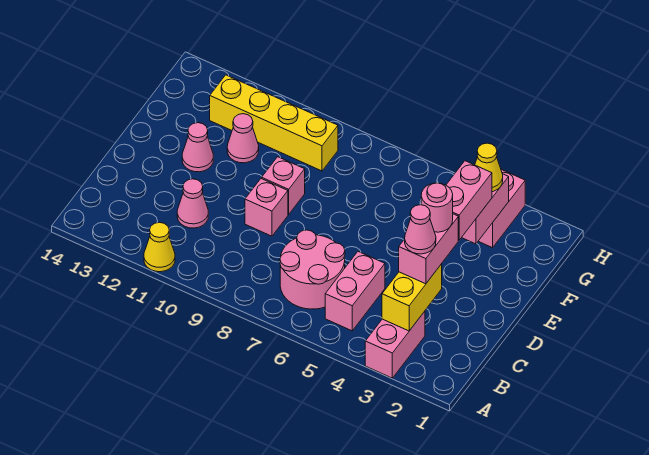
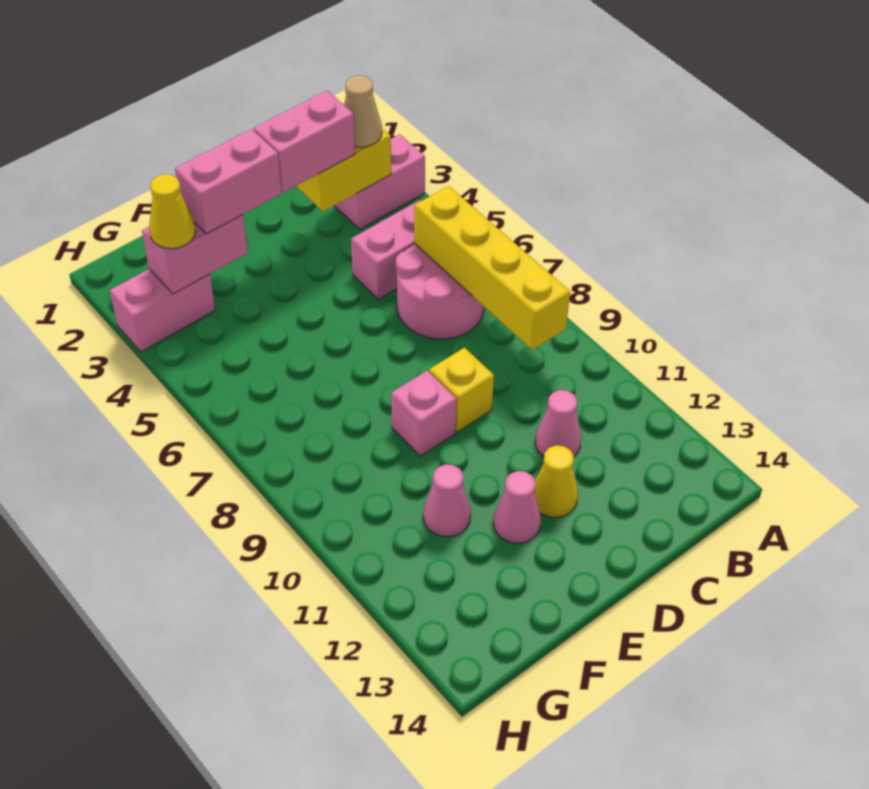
yellow 1x1 cone [144,222,175,272] -> yellow 1x1 cone moved to [535,445,578,517]
none -> tan 1x1 cone [344,75,382,147]
pink 1x1 cone [405,205,436,254] -> none
pink 1x1 round brick [421,183,453,232] -> none
pink 1x1 brick [245,178,288,236] -> yellow 1x1 brick [429,348,494,432]
yellow 1x4 brick [210,75,338,171] -> yellow 1x4 brick moved to [414,186,570,350]

